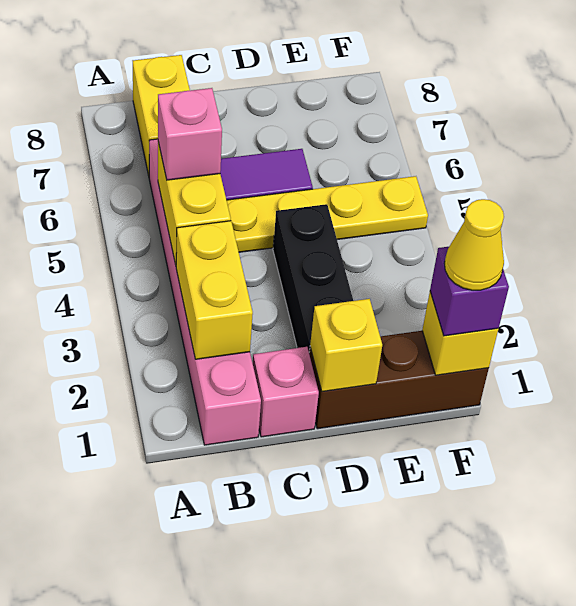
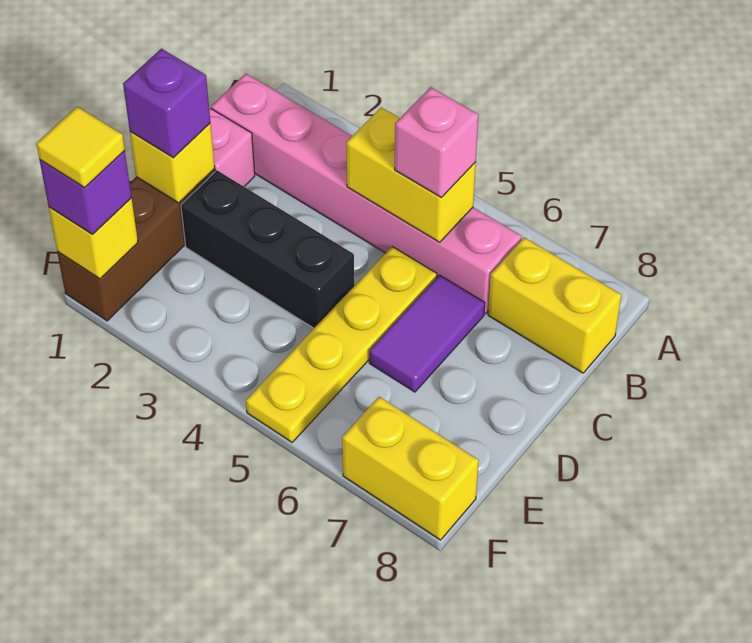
yellow 1x2 brick [176,221,253,359] -> yellow 1x2 brick moved to [342,397,479,540]
none -> purple 1x1 brick [123,49,210,158]
yellow 1x1 cone [444,199,504,290] -> yellow 1x1 tile [36,107,125,188]

